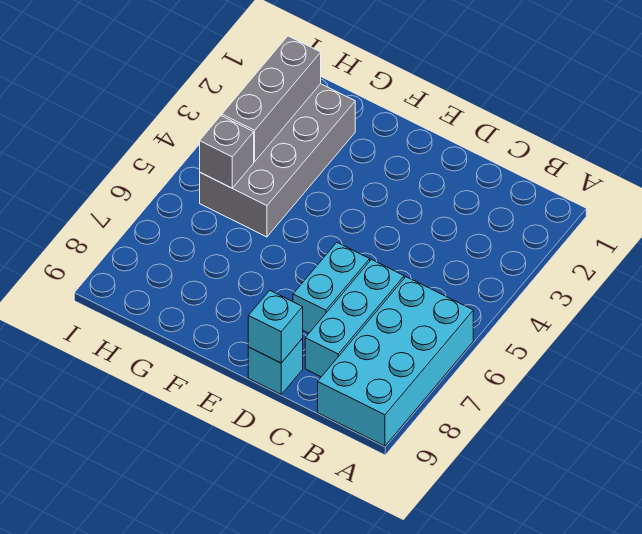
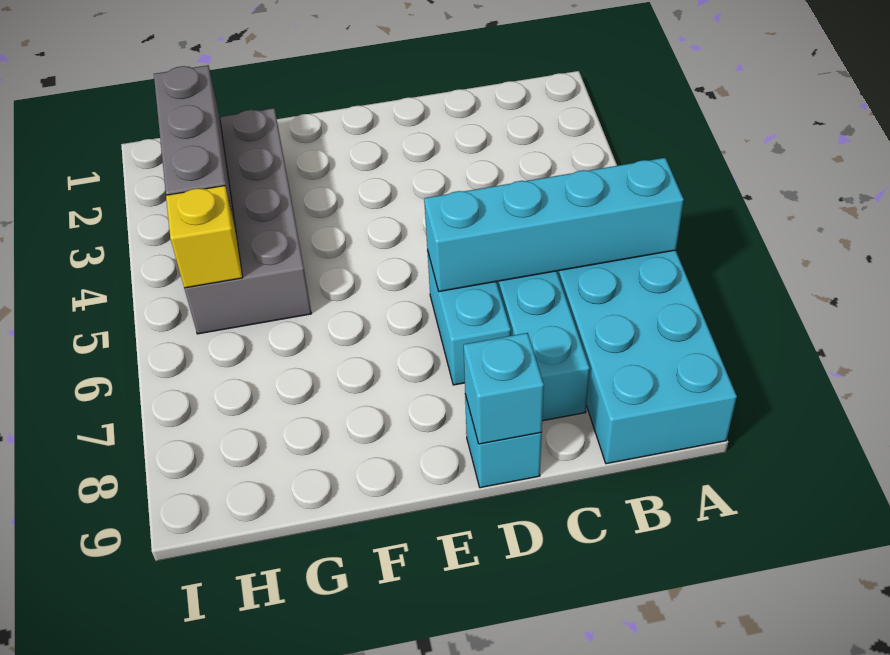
none -> cyan 1x4 brick [424,158,684,292]
grey 1x1 brick [200,116,254,188] -> yellow 1x1 brick [166,186,243,288]

